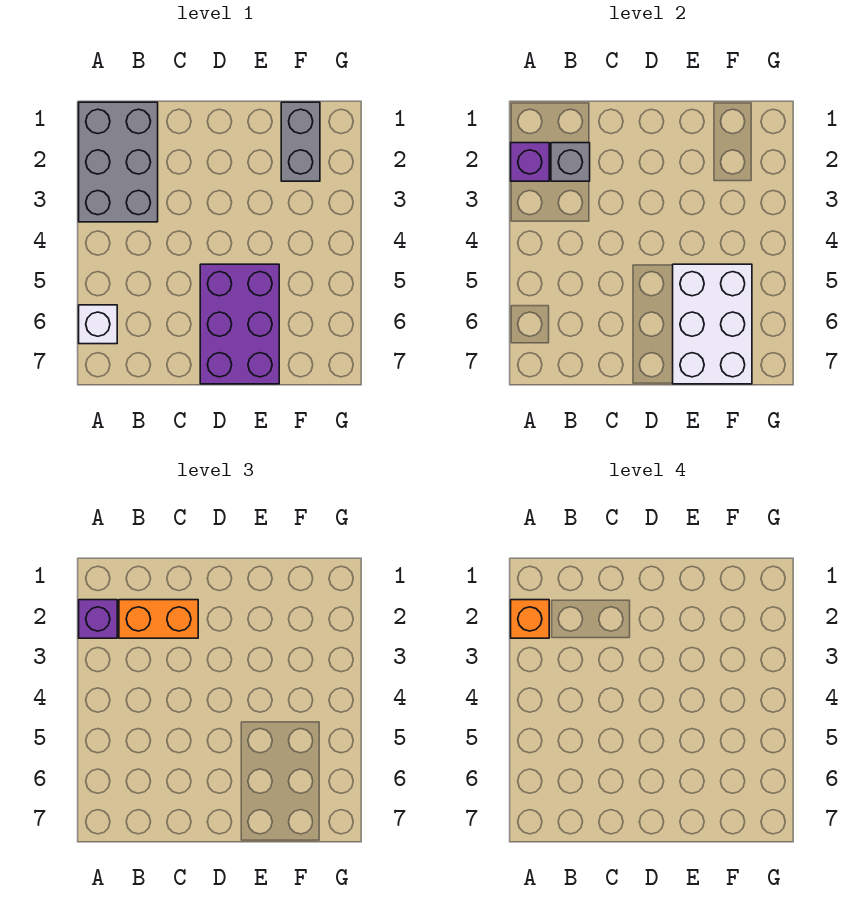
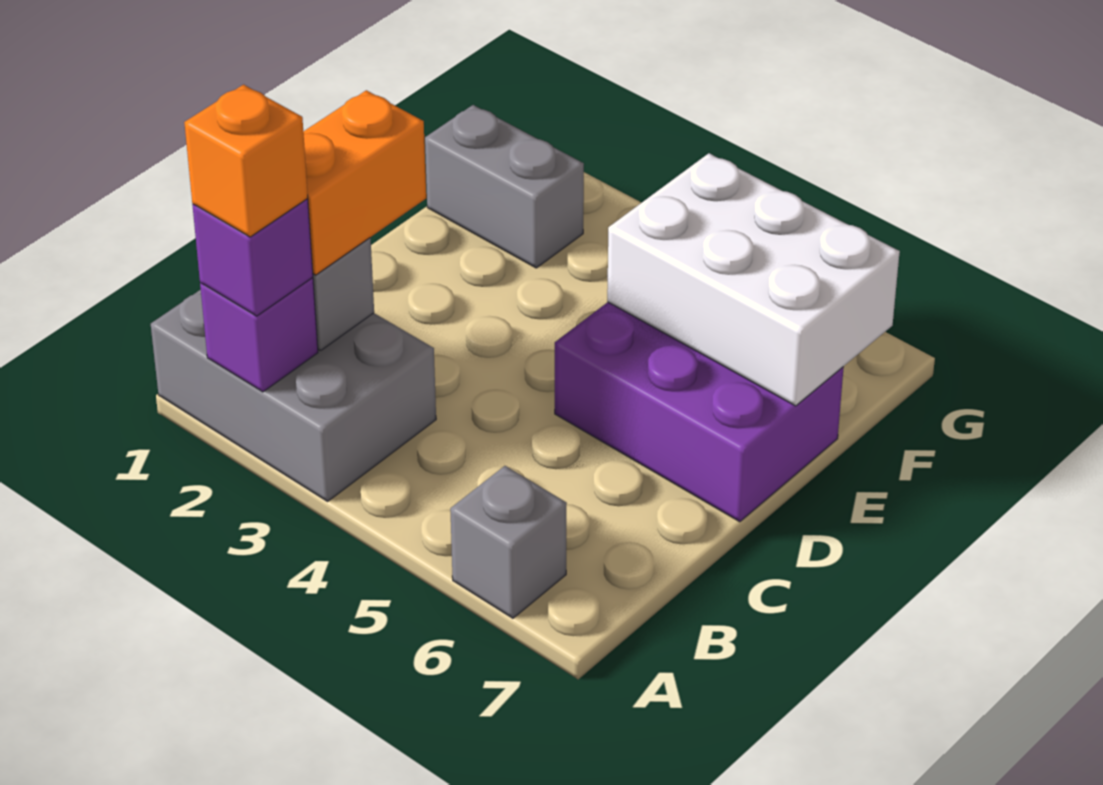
white 1x1 brick [79,305,117,344] -> grey 1x1 brick [450,466,567,618]

